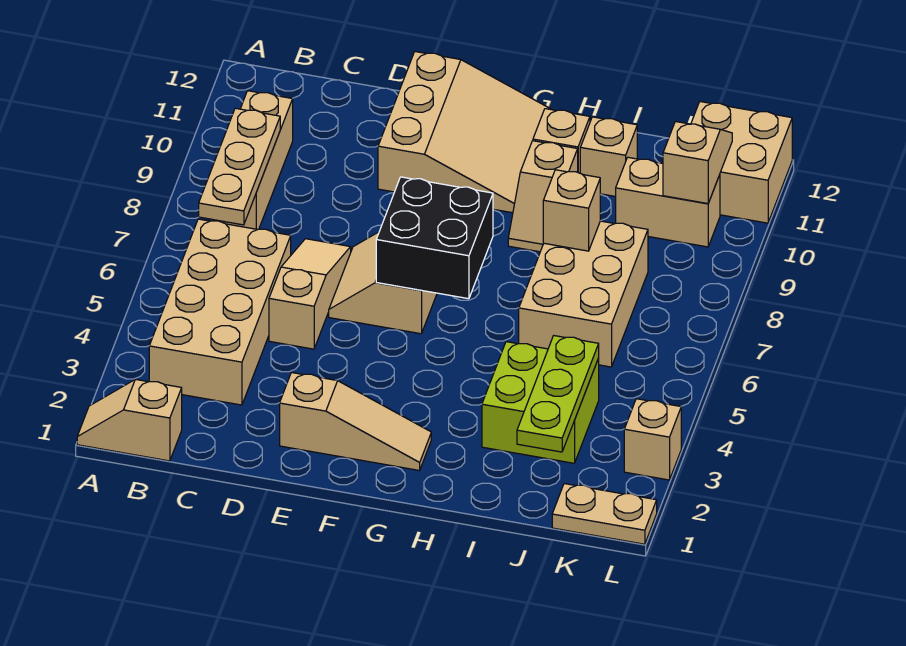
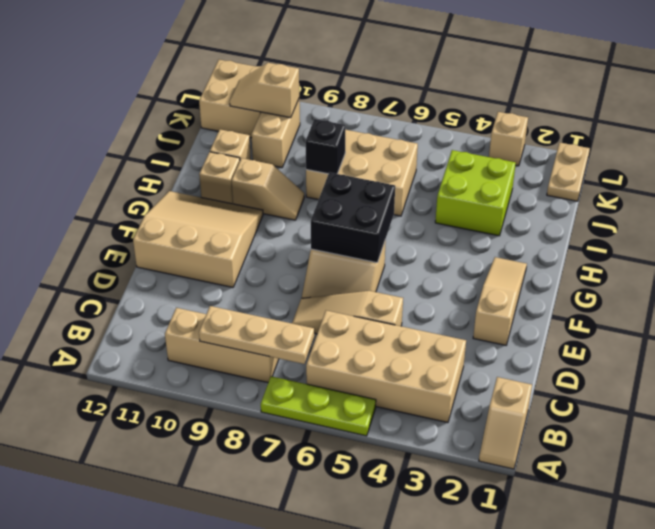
tan 1x1 brick [543,170,600,251] -> black 1x1 brick [306,119,345,174]
lime 1x3 plate [517,336,599,452] -> lime 1x3 plate moved to [261,376,376,436]

